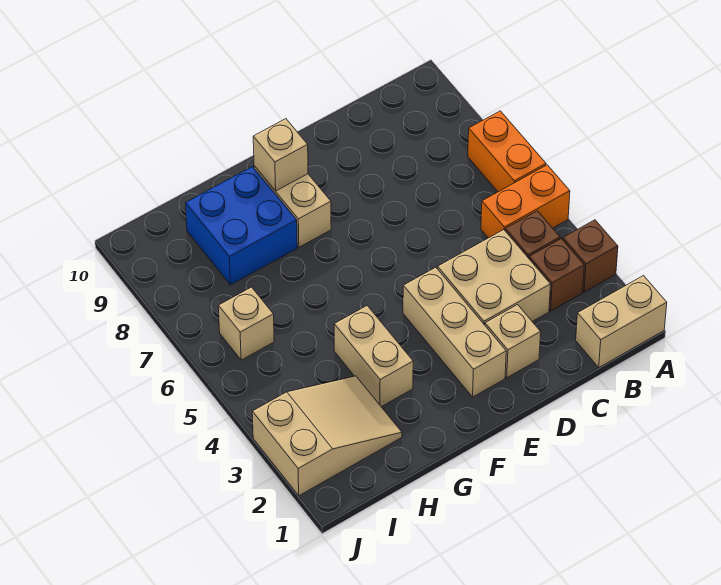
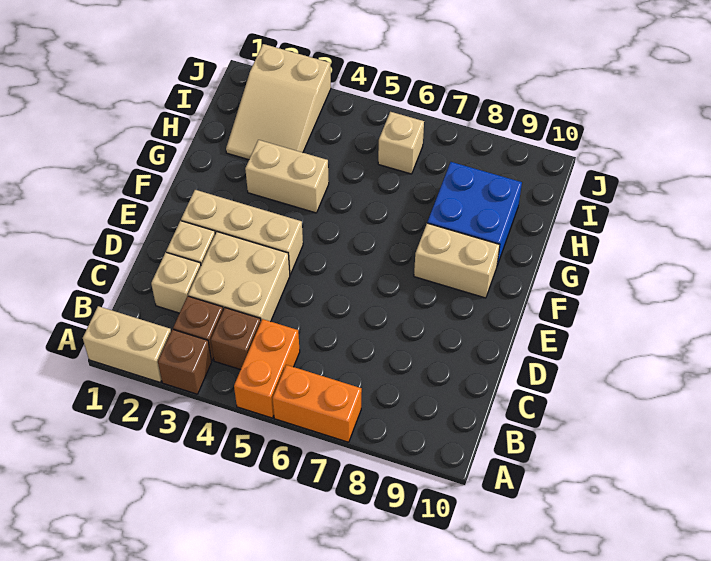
tan 1x2 brick [576,276,667,367] -> tan 1x2 brick turned to [83,306,171,382]
tan 1x1 brick [253,119,308,191] -> tan 1x1 brick moved to [151,252,201,313]

